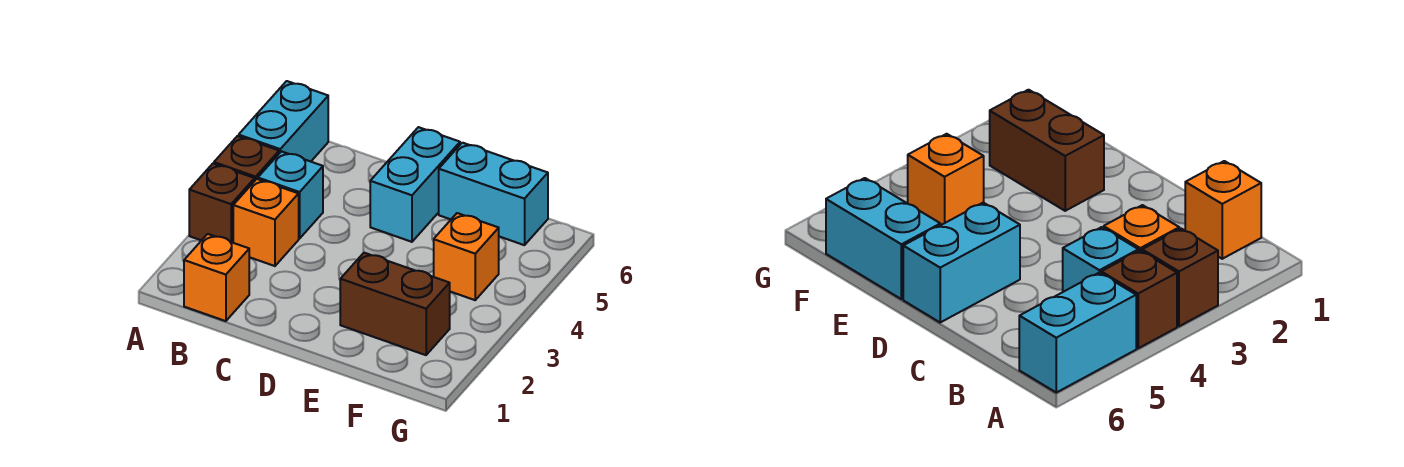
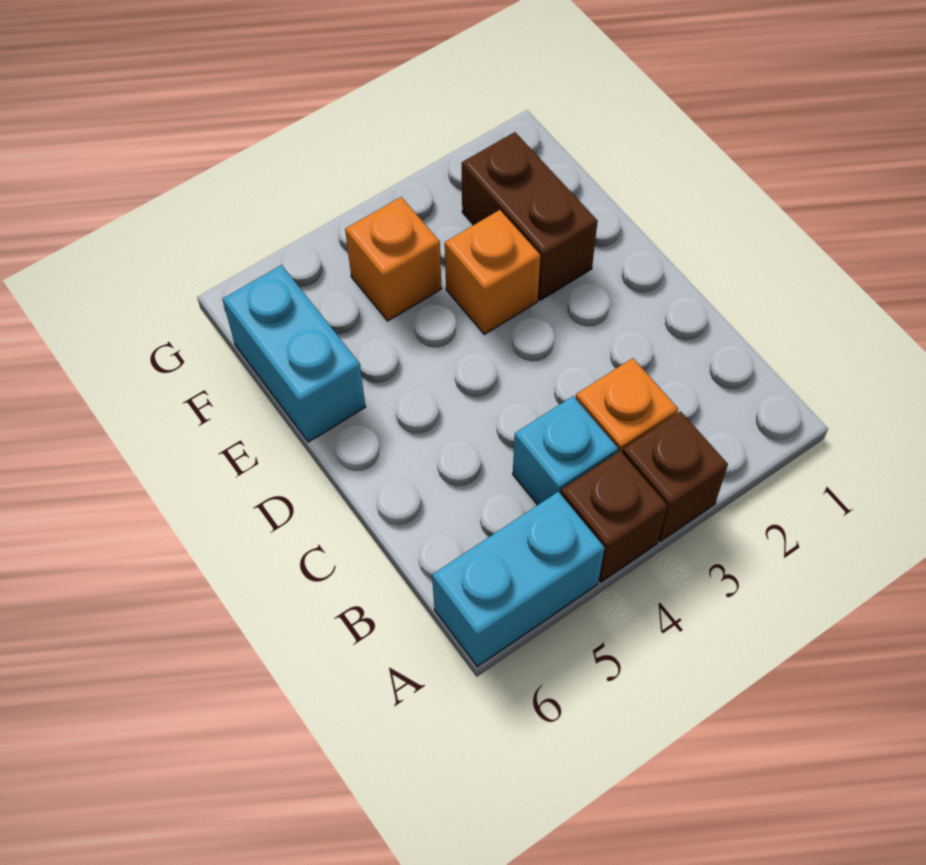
orange 1x1 brick [184,234,250,321] -> orange 1x1 brick moved to [445,210,540,334]
cyan 1x2 brick [370,127,460,242] -> none

